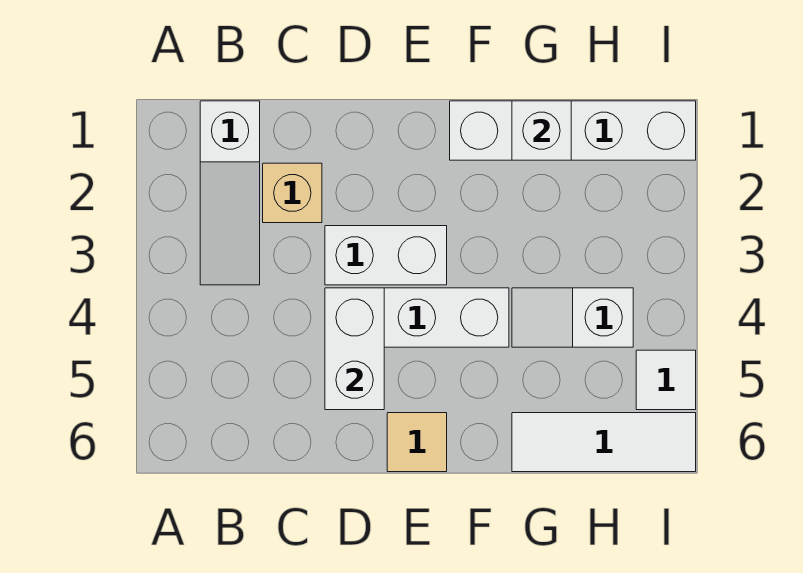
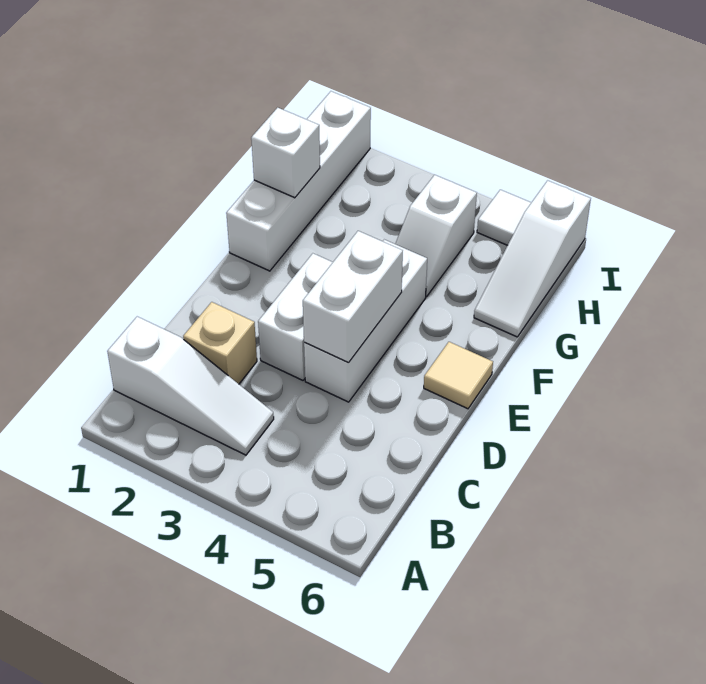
white 1x2 brick [325,288,384,410] -> white 1x2 brick turned to [303,231,403,363]
white 1x3 tile [512,413,696,472] -> white 1x3 slope [474,181,591,337]

